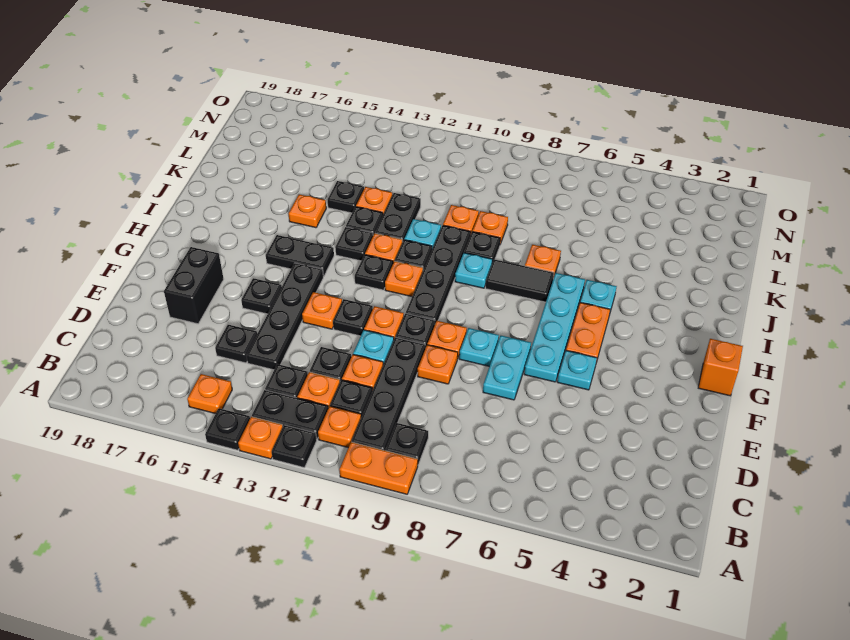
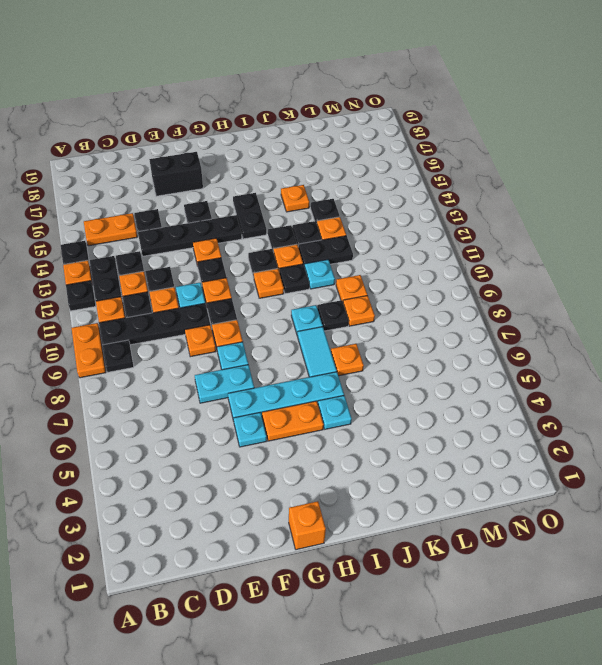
orange 1x1 plate [187,374,232,414] -> orange 1x2 plate [84,213,137,246]
black 1x4 plate [406,225,471,323] -> none
black 1x2 tile [486,259,554,302] -> cyan 1x2 tile [298,327,337,377]

